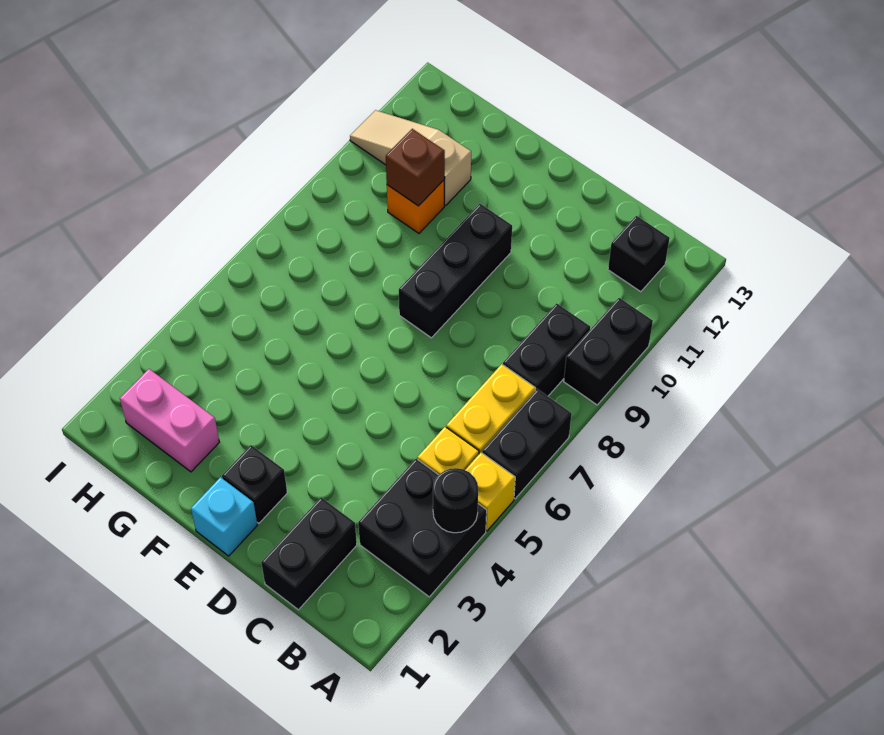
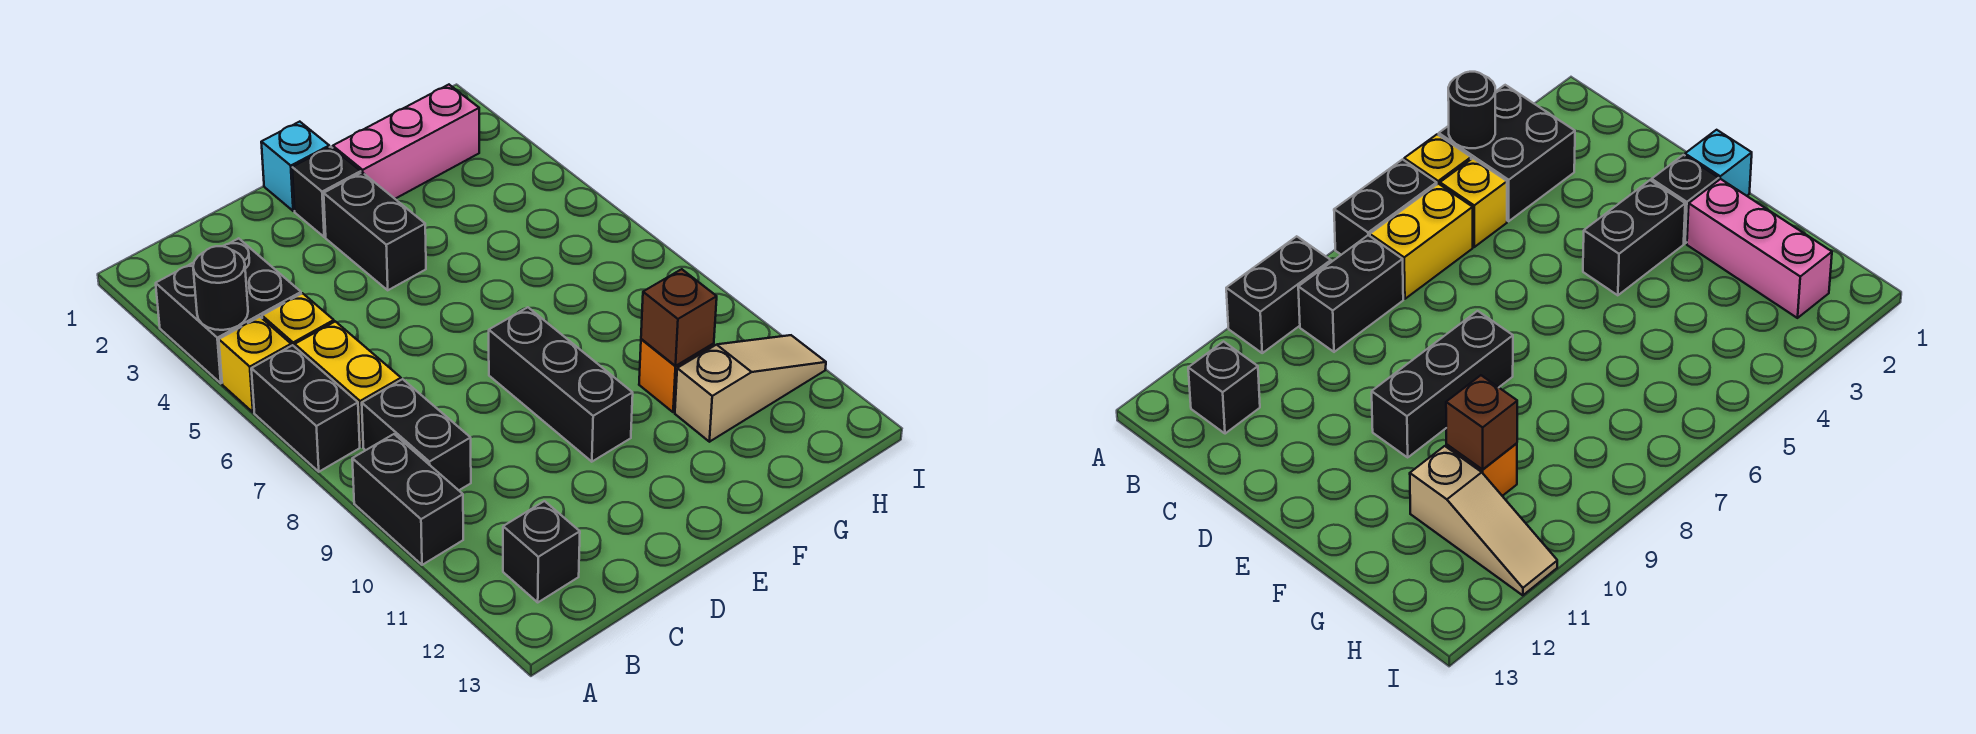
black 1x2 brick [261,497,357,610] -> black 1x2 brick moved to [324,172,426,290]
pink 1x2 brick [120,369,219,472] -> pink 1x3 brick [333,85,479,199]

